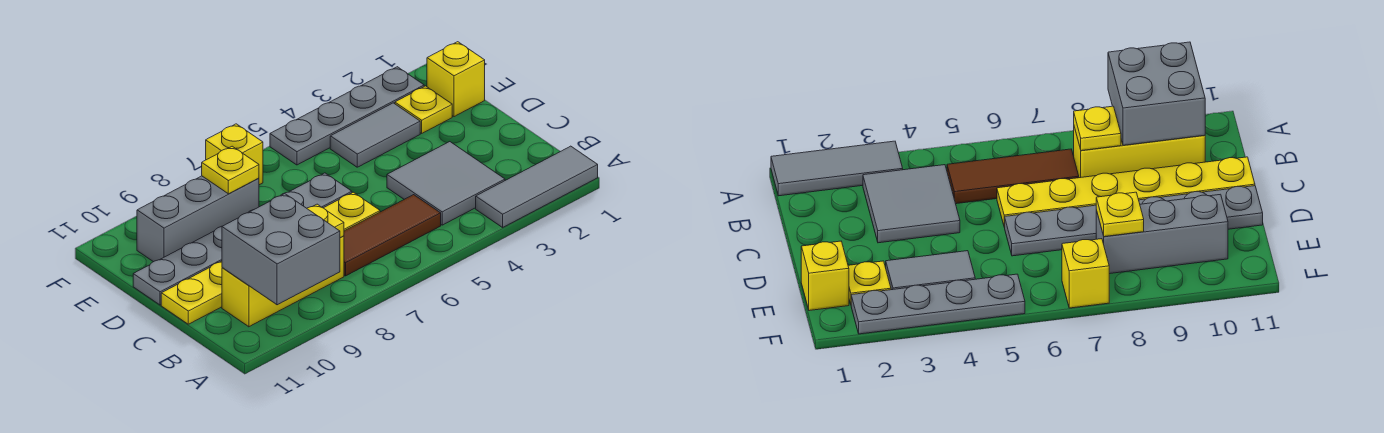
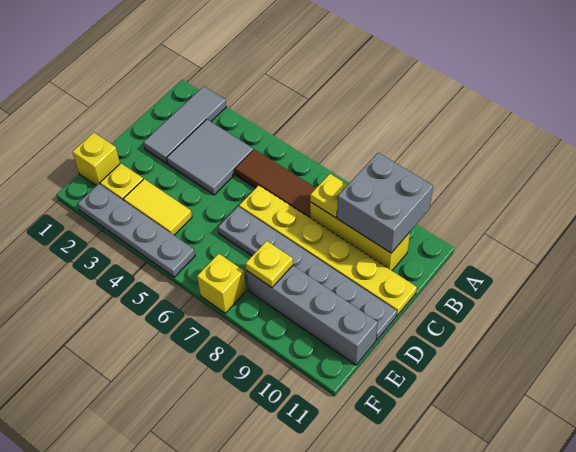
grey 1x3 tile [476,146,598,227] -> grey 1x3 tile turned to [143,86,226,164]
grey 1x2 tile [330,103,420,167] -> yellow 1x2 tile [123,179,192,235]
grey 1x3 brick [137,176,259,262] -> grey 1x4 brick [246,265,378,365]

